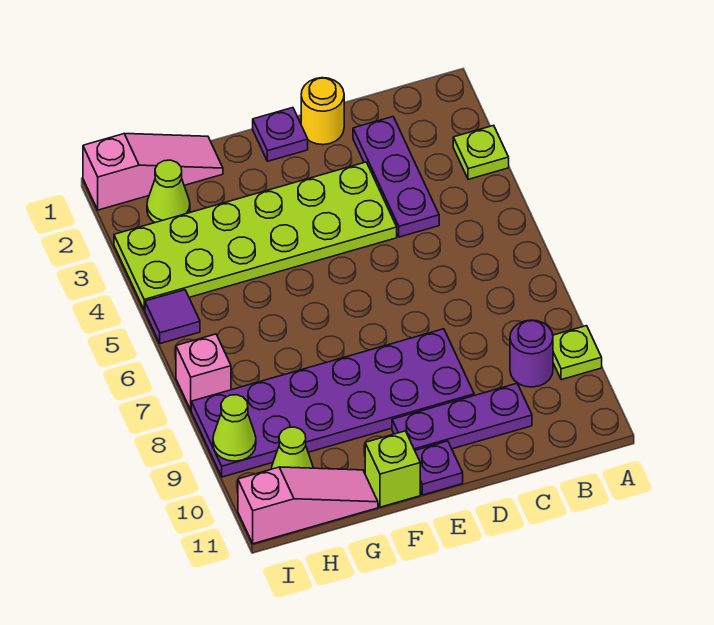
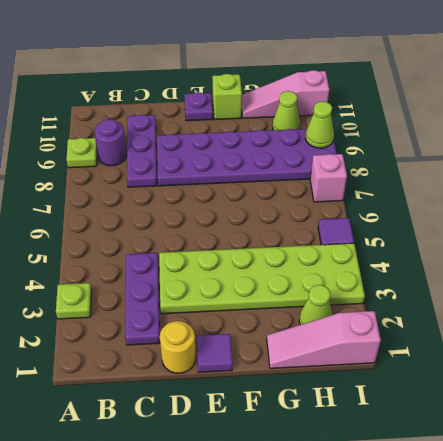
purple 1x3 plate [392,384,532,450] -> purple 1x3 plate turned to [127,115,157,187]
purple 1x1 plate [253,108,308,161] -> purple 1x1 tile [197,334,233,372]

